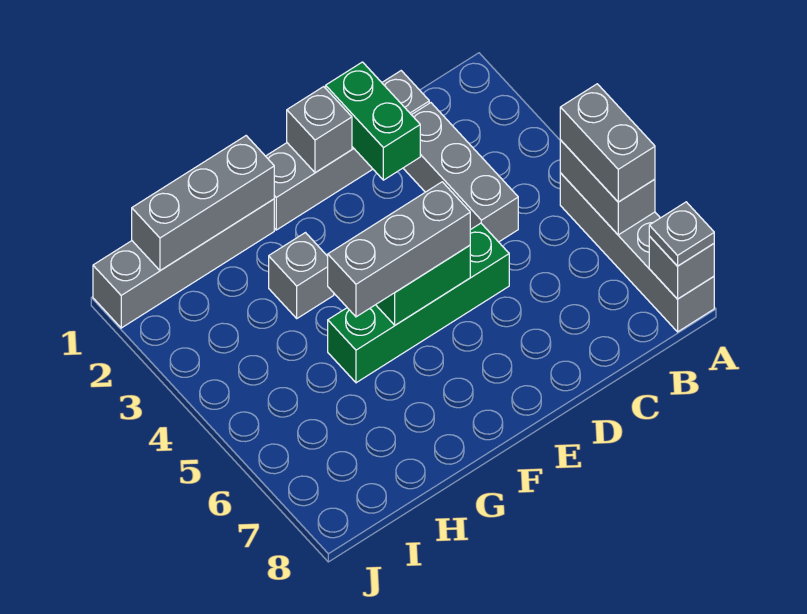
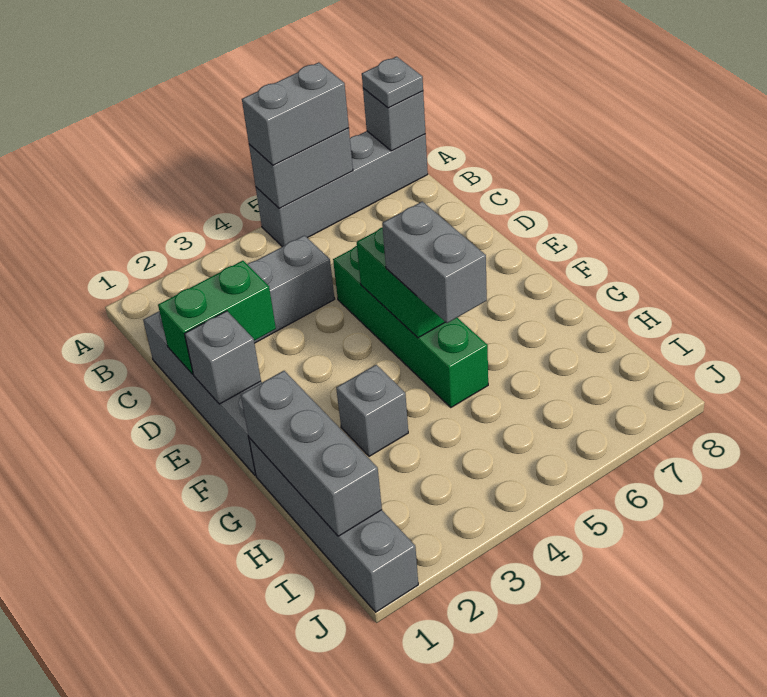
grey 1x3 brick [328,182,470,317] -> grey 1x2 brick [382,201,487,323]

